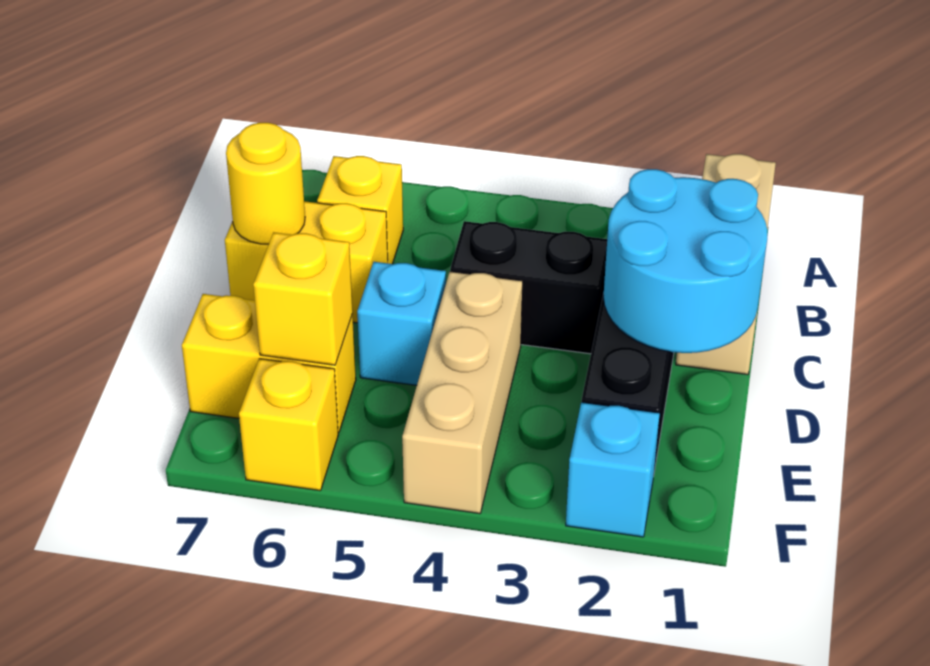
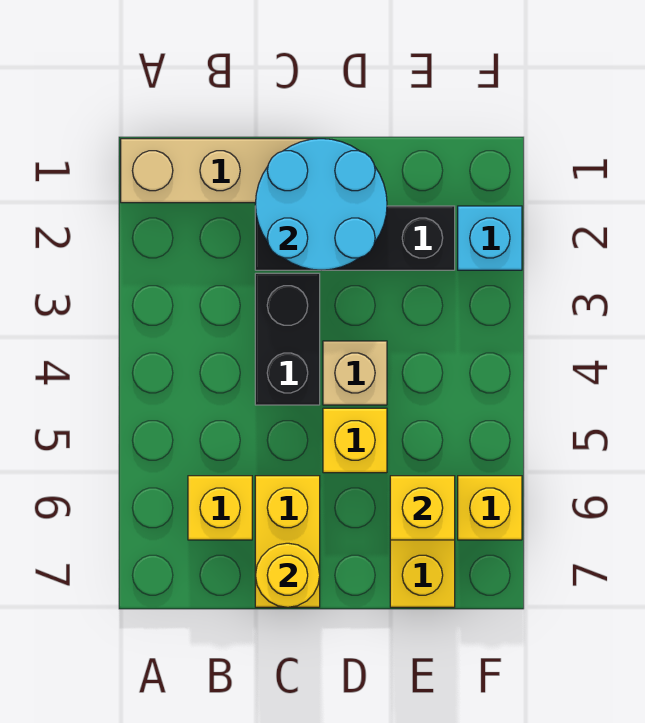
tan 1x3 brick [402,272,523,514] -> tan 1x1 brick [323,341,387,405]
cyan 1x1 brick [357,262,446,385] -> yellow 1x1 brick [323,408,387,473]

